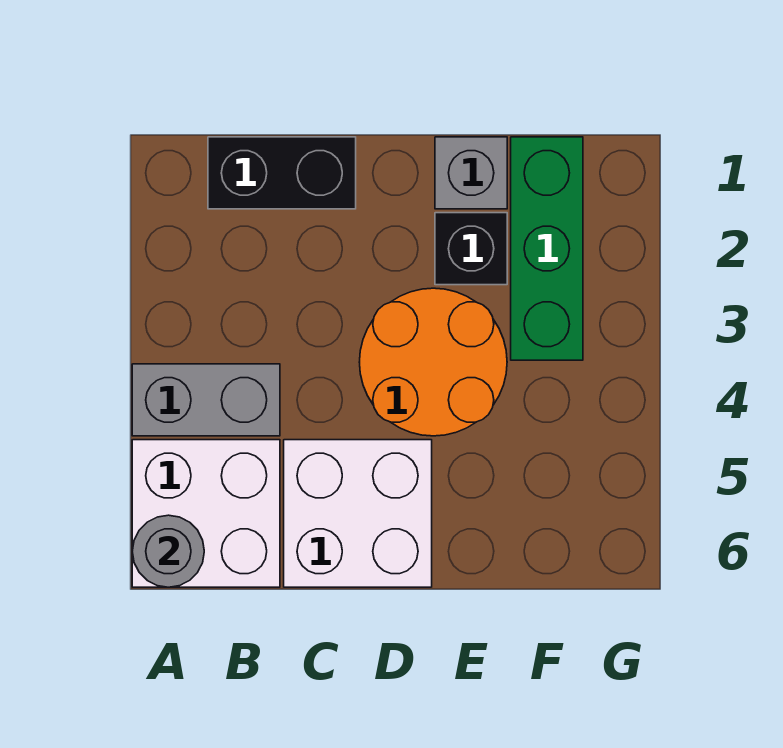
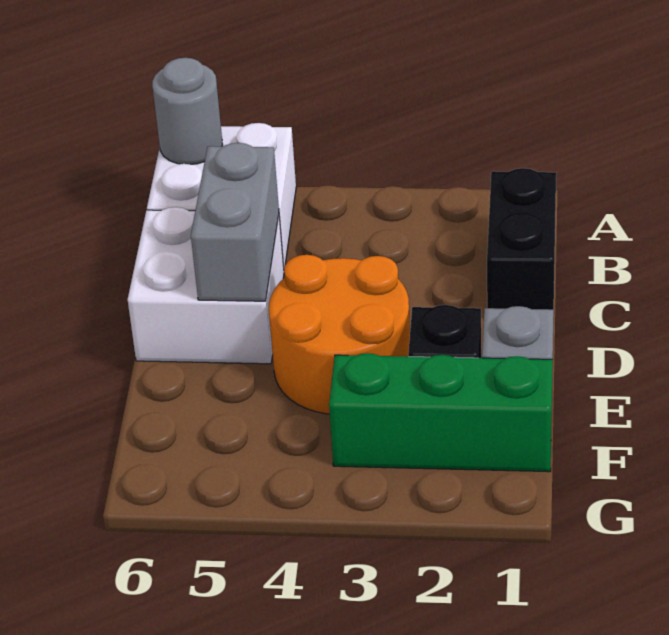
grey 1x2 brick [132,364,280,436] -> grey 1x2 brick moved to [191,143,279,301]

